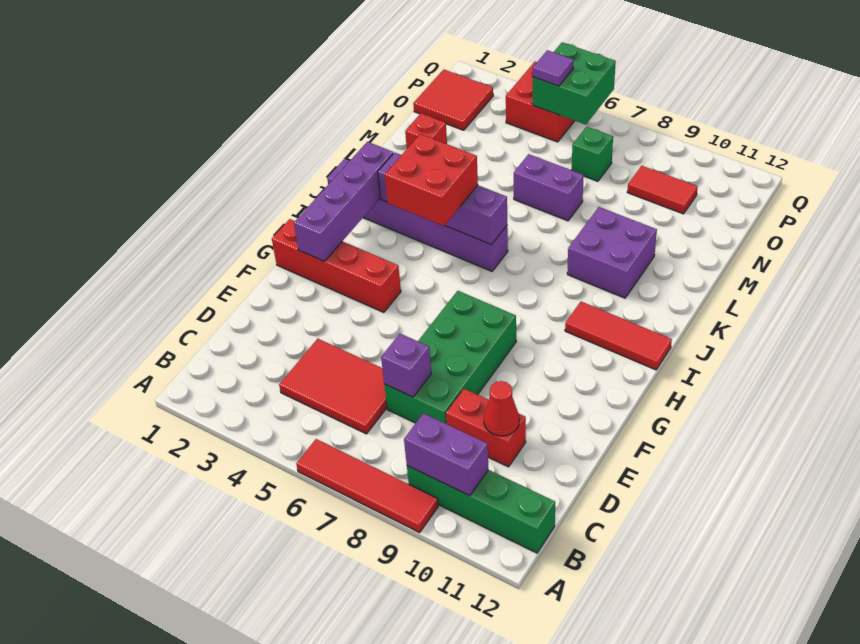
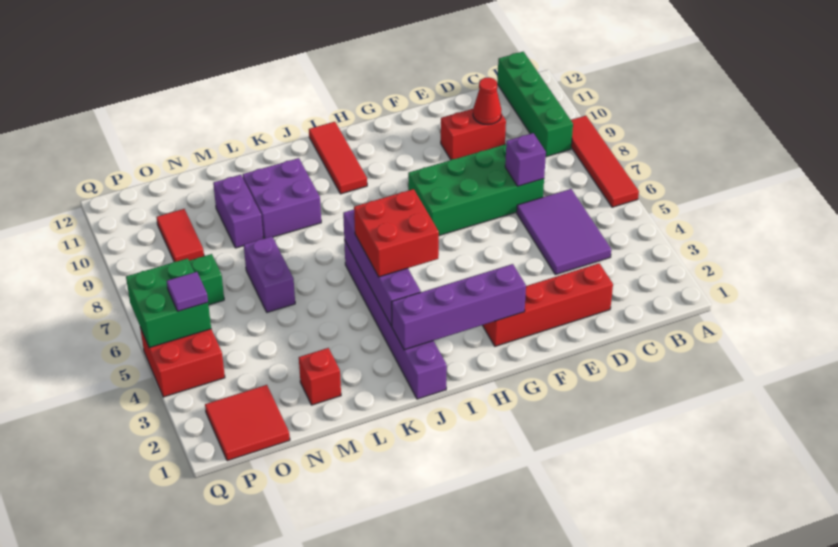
purple 1x2 brick [404,413,488,496] -> purple 1x2 brick moved to [213,175,263,248]
red 2x3 tile [279,339,387,434] -> purple 2x3 tile [517,189,611,275]
red 1x2 brick [446,389,526,467] -> red 1x2 brick turned to [441,109,506,160]
red 1x4 brick [272,219,401,312] -> red 1x4 brick turned to [482,263,613,346]

